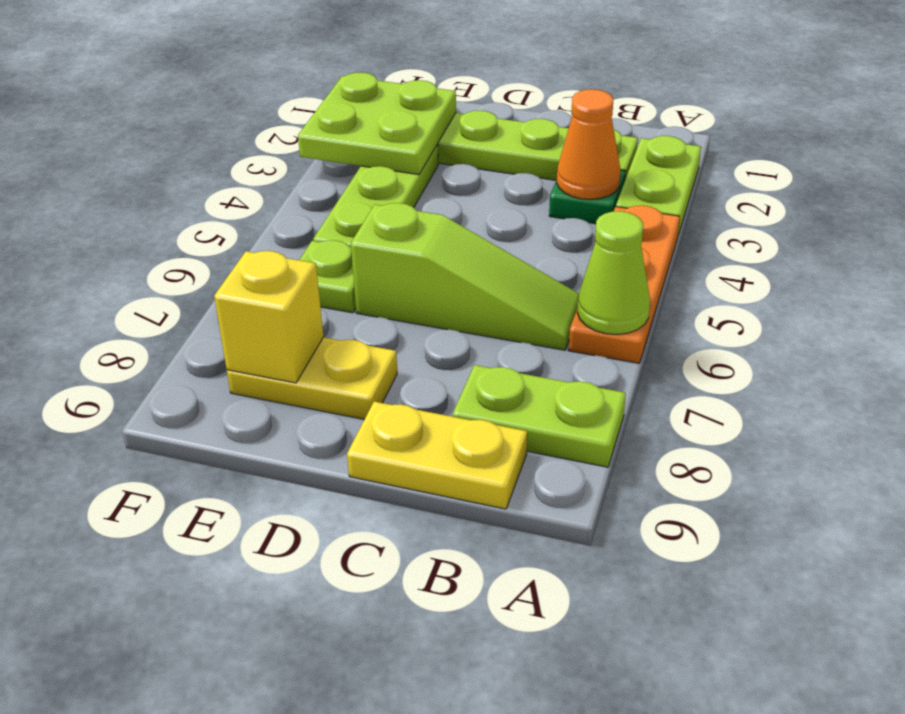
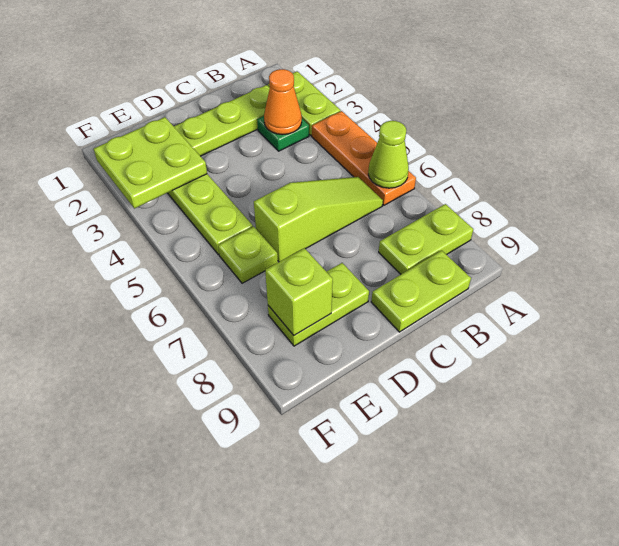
yellow 1x2 plate [347,402,527,509] -> lime 1x2 plate [371,250,471,332]
yellow 1x2 plate [227,337,397,419] -> lime 1x2 plate [268,263,369,346]
yellow 1x1 brick [214,251,324,383] -> lime 1x1 brick [265,248,333,335]

